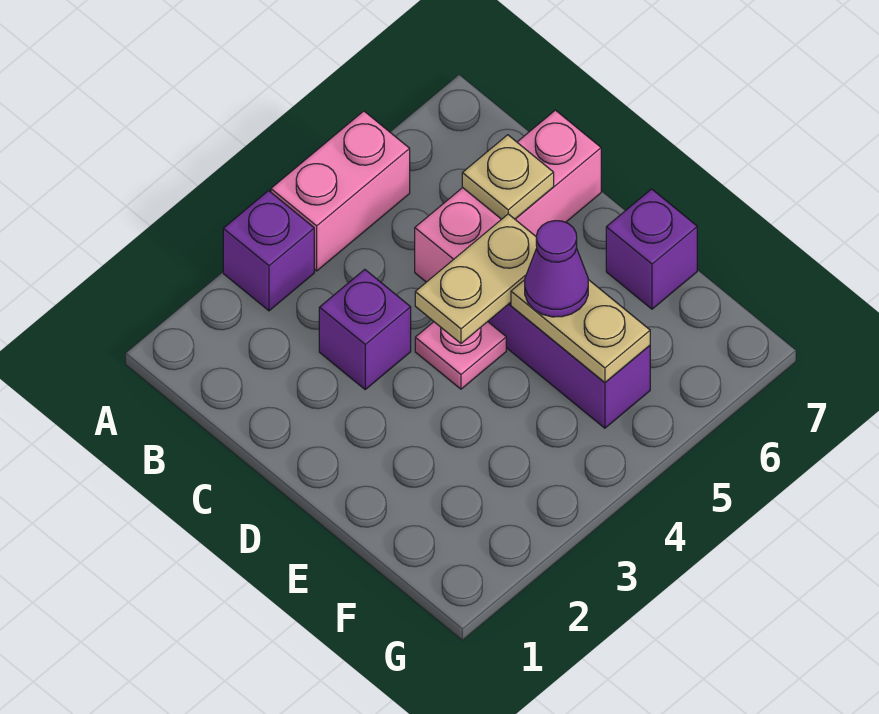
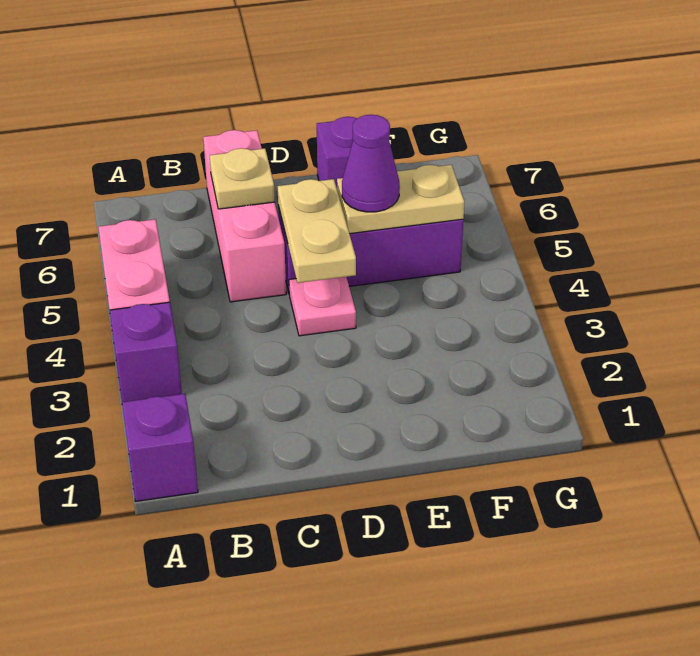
purple 1x1 brick [319,270,411,389] -> purple 1x1 brick moved to [122,394,198,501]

